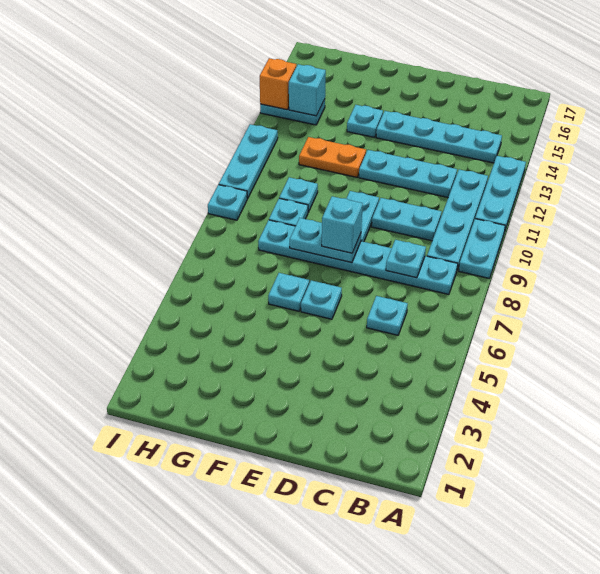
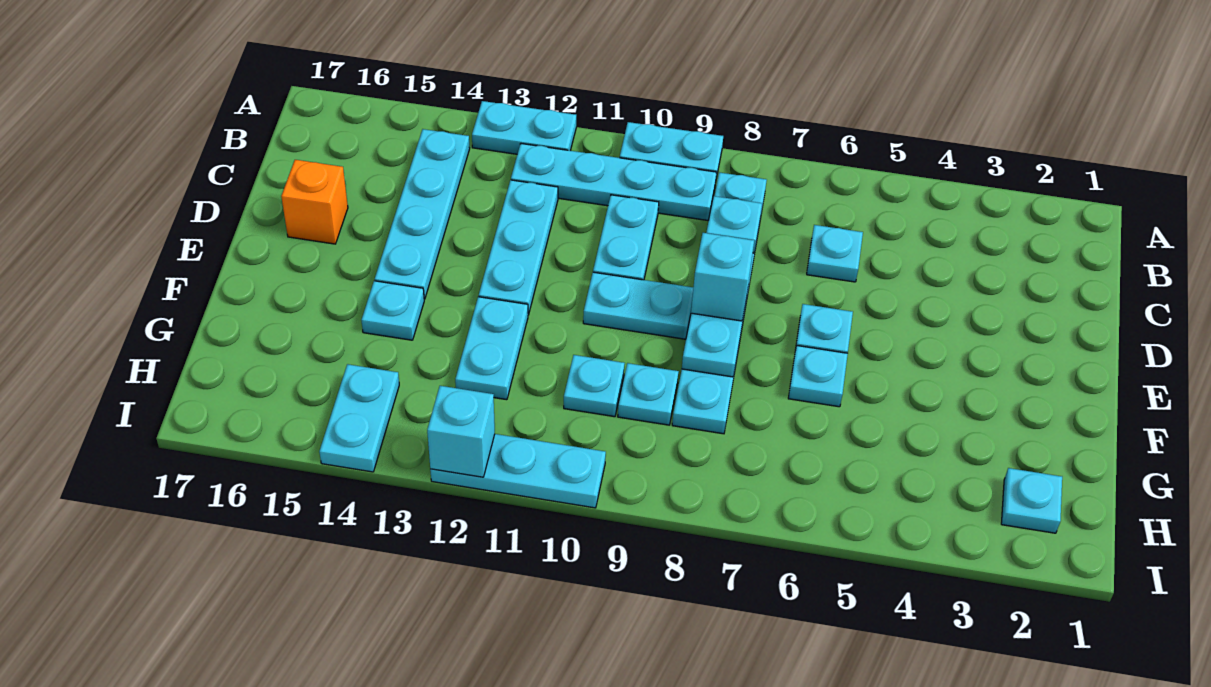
cyan 1x3 plate [475,156,526,230] -> cyan 1x2 plate [472,101,576,154]
orange 1x2 plate [299,137,366,177] -> cyan 1x2 plate [455,297,528,400]
cyan 1x1 brick [289,64,326,116] -> cyan 1x1 brick moved to [427,386,495,477]
cyan 1x1 plate [208,185,247,220] -> cyan 1x1 plate moved to [1001,468,1062,533]
orange 1x1 brick [260,58,296,110] -> orange 1x1 brick moved to [281,160,348,244]

